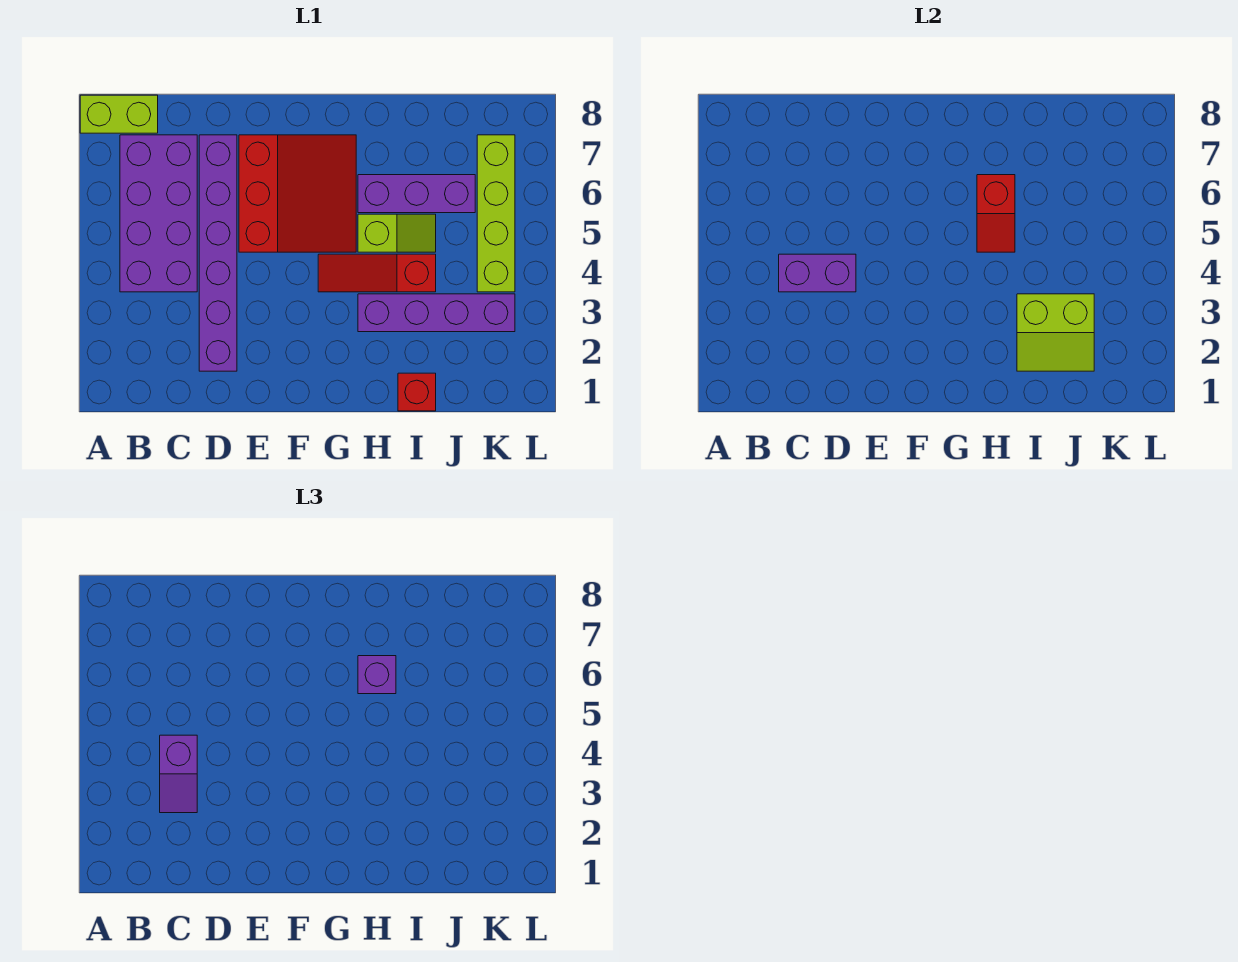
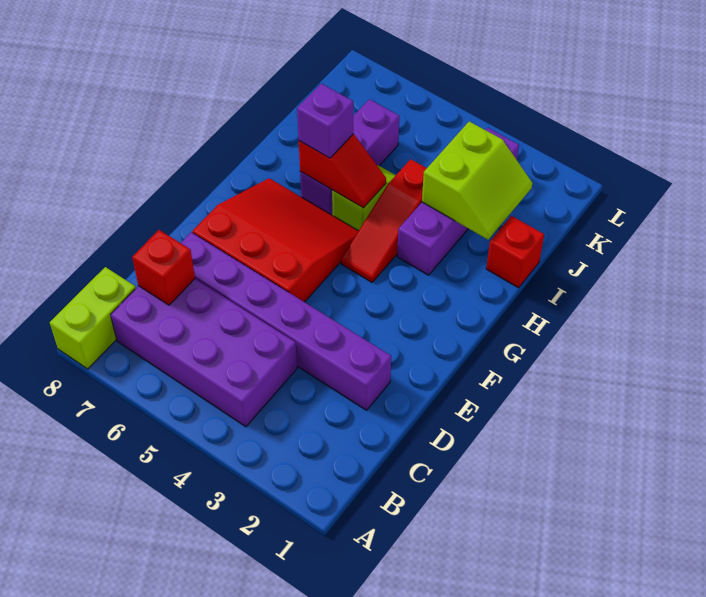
purple 1x2 slope [160,735,197,813] -> none
purple 1x2 brick [779,254,856,292] -> none
none -> red 1x1 brick [132,230,195,305]
lime 1x4 brick [477,135,515,292] -> none

